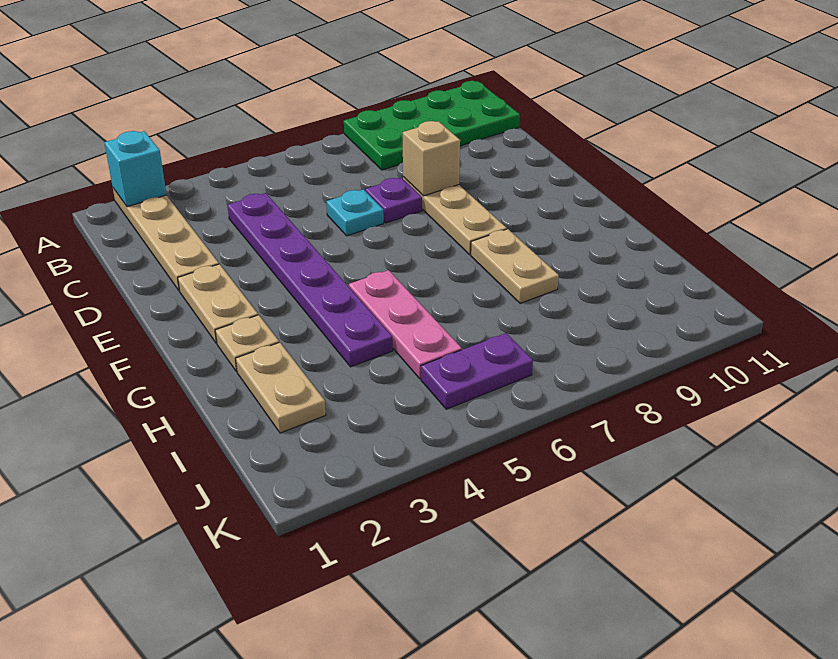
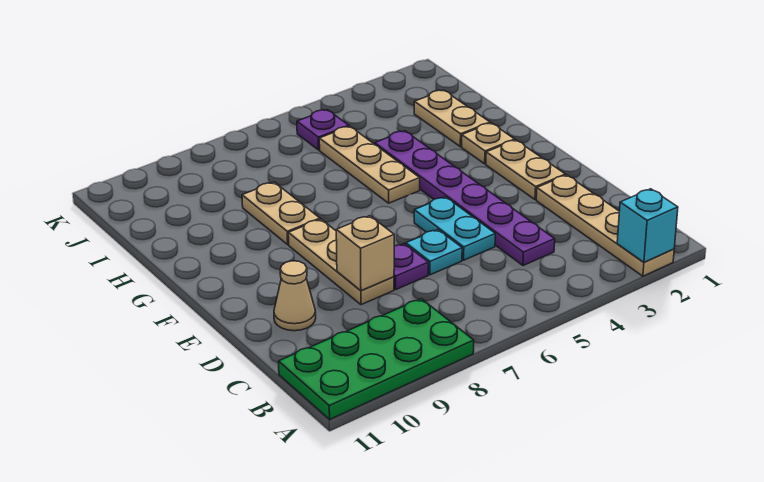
none -> cyan 1x2 plate [414,197,495,260]
none -> tan 1x1 cone [274,261,316,331]
pink 1x3 plate [349,270,462,379] -> tan 1x3 plate [319,126,420,203]
purple 1x2 plate [421,333,533,409] -> purple 1x1 plate [297,110,349,150]

